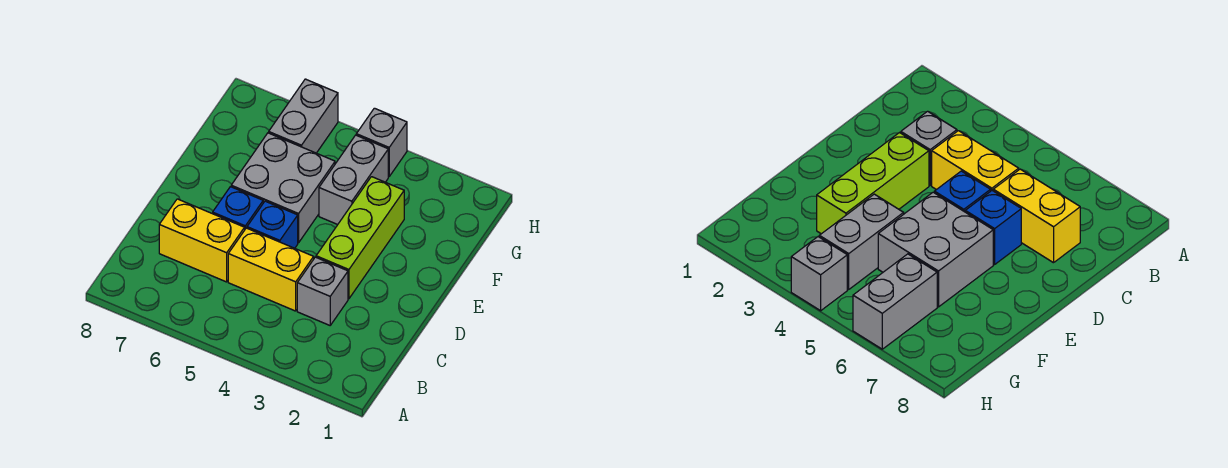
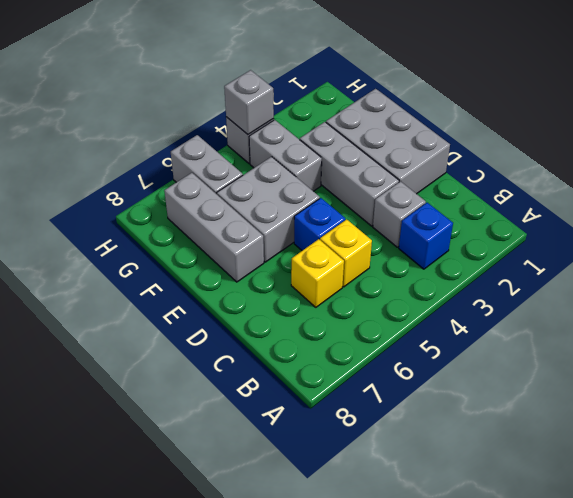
yellow 1x2 brick [228,228,314,311] -> yellow 1x1 brick [320,219,372,287]
yellow 1x2 brick [159,199,245,282] -> yellow 1x1 brick [291,239,344,307]
none -> grey 2x3 brick [326,89,450,194]
lime 1x3 brick [316,177,404,299] -> grey 1x3 brick [300,122,399,226]
blue 1x1 brick [213,187,263,229] -> blue 1x1 brick moved to [399,203,453,269]
none -> grey 1x3 brick [164,173,264,282]
none -> grey 1x1 brick [224,70,274,135]

